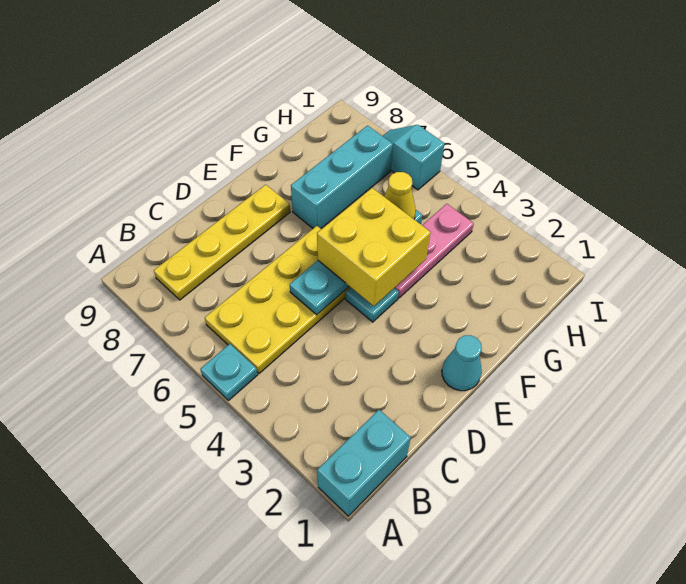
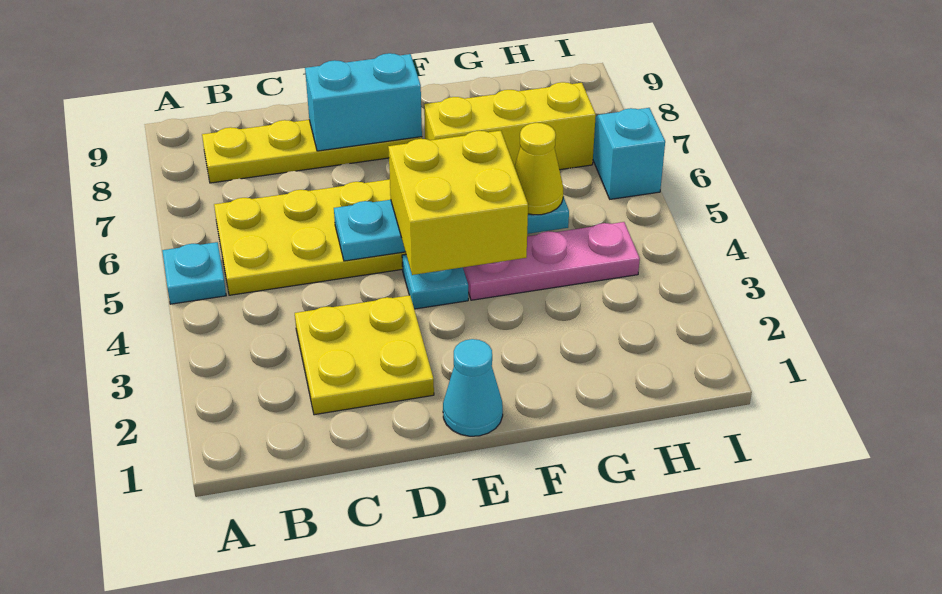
cyan 1x2 brick [317,410,411,516] -> cyan 1x2 brick moved to [305,53,422,151]
none -> yellow 2x2 plate [295,295,434,415]
cyan 1x3 brick [291,126,393,229] -> yellow 1x3 brick [424,82,596,170]

